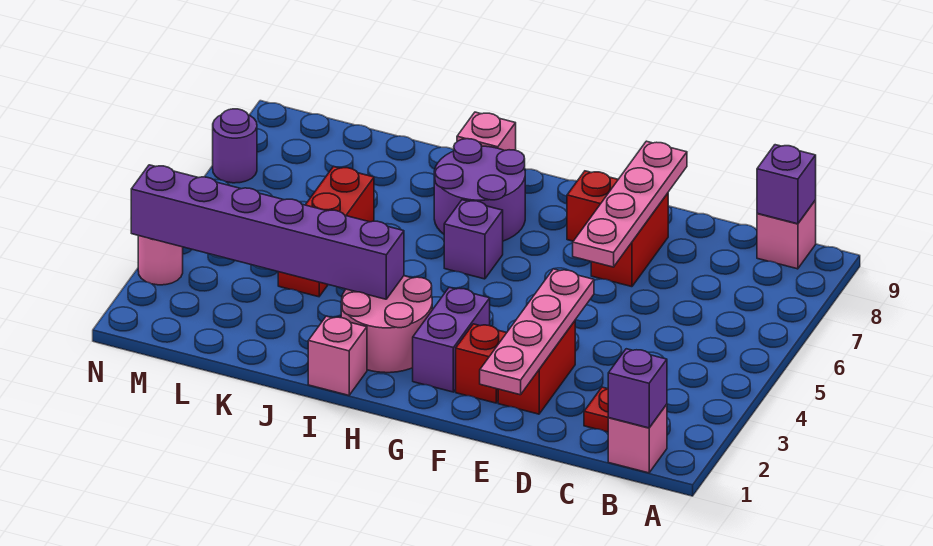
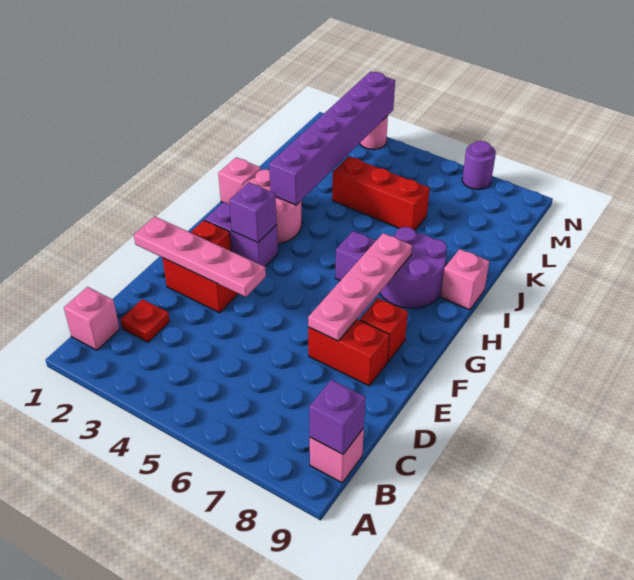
purple 1x1 brick [608,349,667,428] -> purple 1x1 brick moved to [229,182,277,243]
pink 1x4 plate [573,141,687,267] -> pink 1x4 plate turned to [308,233,412,341]

